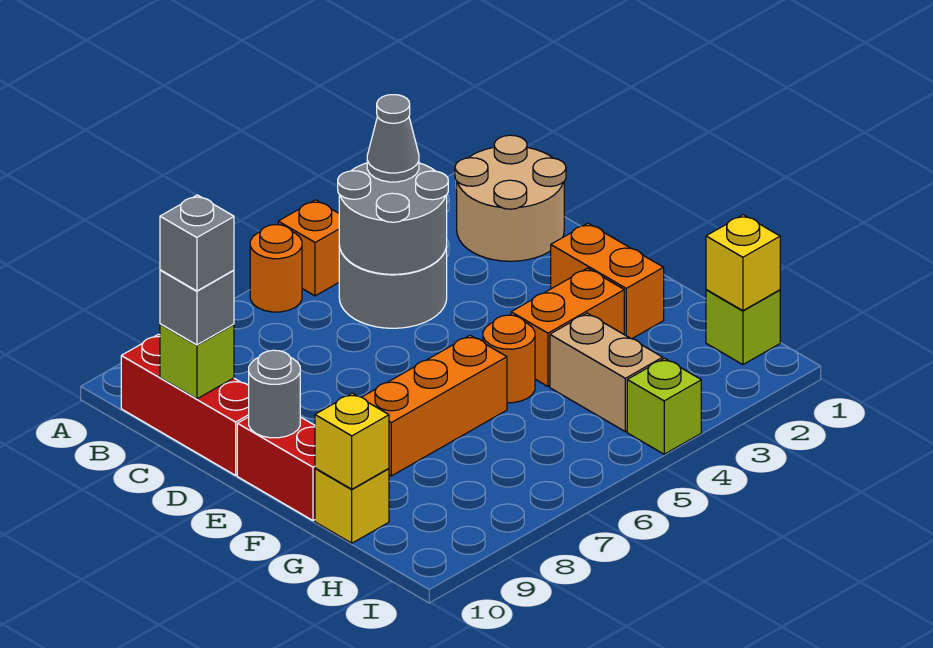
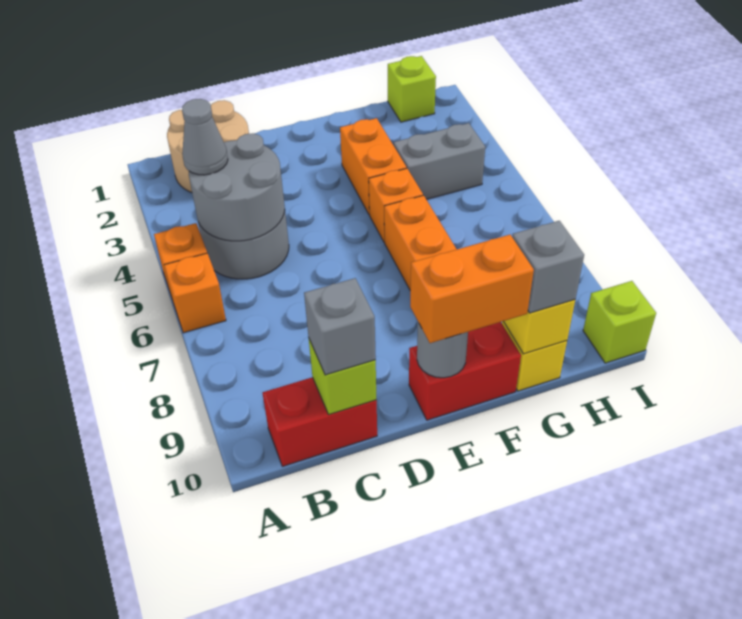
orange 1x1 round brick [250,225,302,312] -> orange 1x1 brick [164,253,226,333]
red 1x3 brick [121,334,249,475] -> red 1x2 brick [263,377,377,466]
grey 1x1 brick [160,195,234,291] -> grey 1x1 brick moved to [512,221,584,313]
orange 1x2 brick [551,223,664,339] -> orange 1x2 brick moved to [410,235,534,343]
orange 1x1 round brick [483,315,535,403] -> orange 1x1 brick [369,168,423,242]
tan 1x2 brick [550,313,663,432] -> grey 1x2 brick [394,123,485,199]
yellow 1x1 brick [706,215,780,311] -> none
lime 1x1 brick [627,358,701,454] -> lime 1x1 brick moved to [583,281,656,363]

